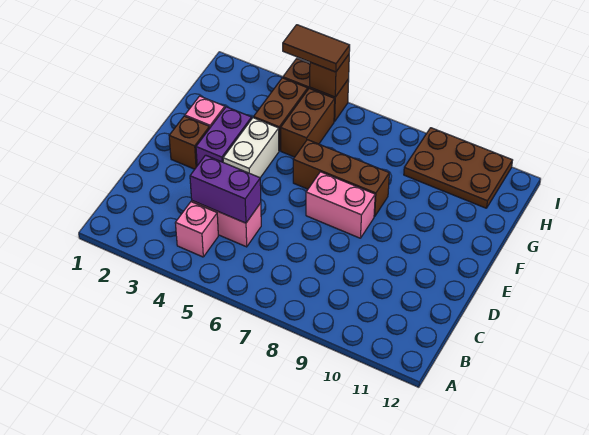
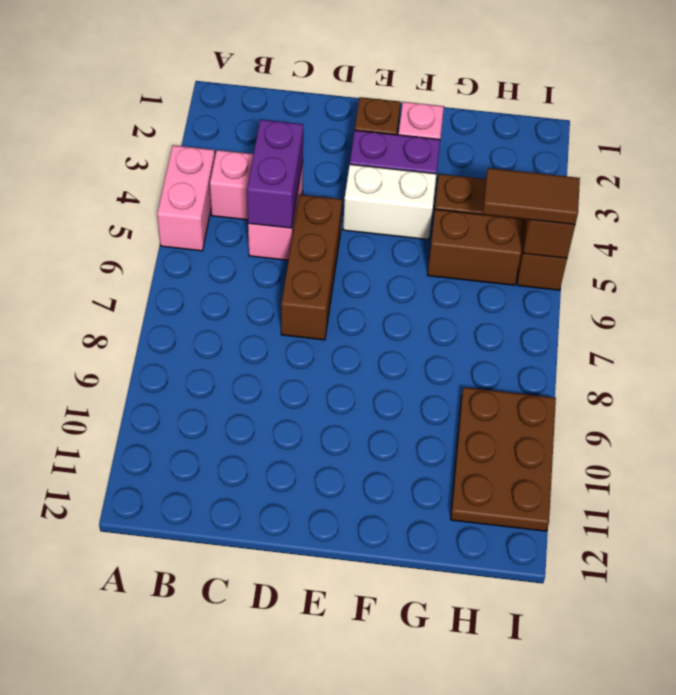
pink 1x2 brick [306,172,375,238] -> pink 1x2 brick moved to [157,145,215,251]
brown 1x3 brick [293,140,389,217] -> brown 1x3 brick moved to [281,195,342,340]
brown 1x2 tile [283,25,350,72] -> brown 1x2 tile turned to [483,168,580,225]

